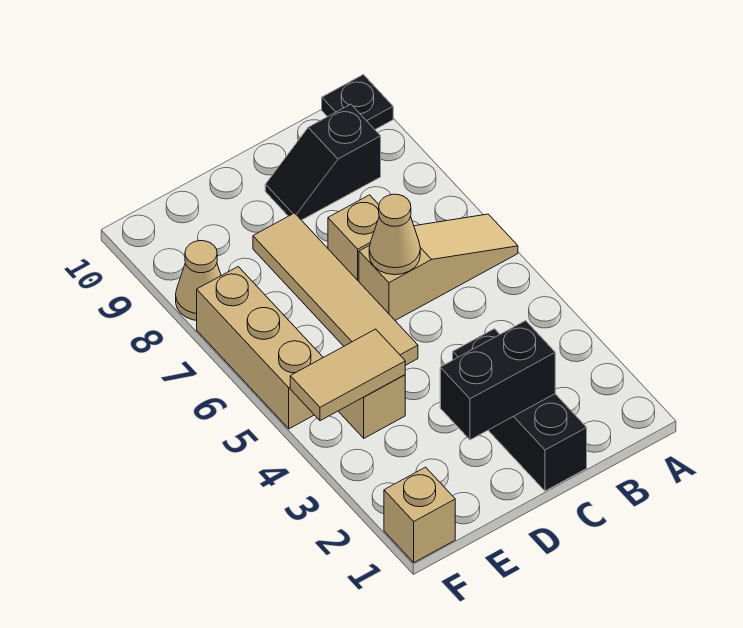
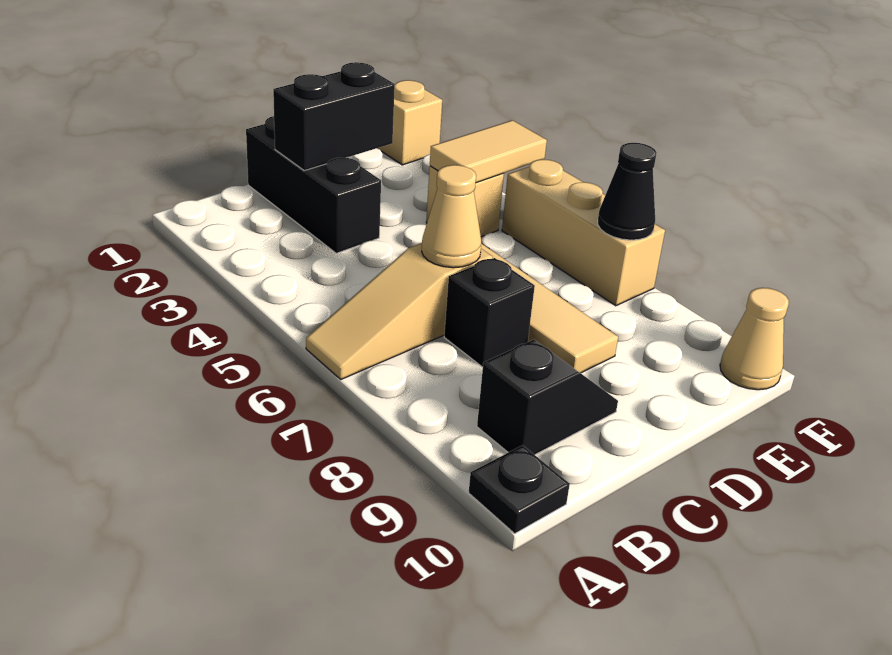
tan 1x1 brick [328,195,379,281] -> black 1x1 brick [444,258,535,367]
none -> black 1x1 cone [598,143,657,240]
tan 1x1 cone [176,241,221,320] -> tan 1x1 cone moved to [720,288,789,390]

